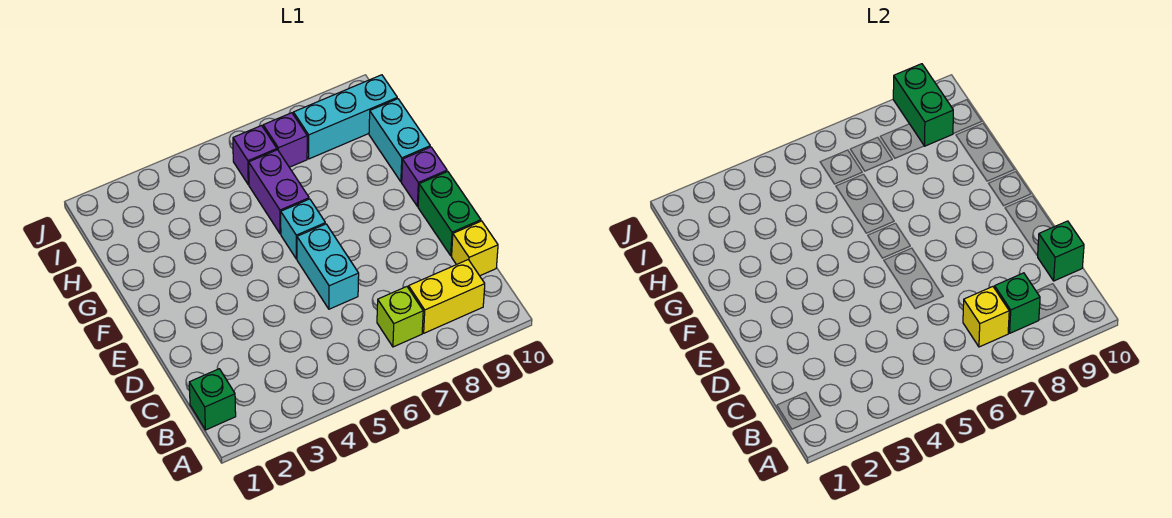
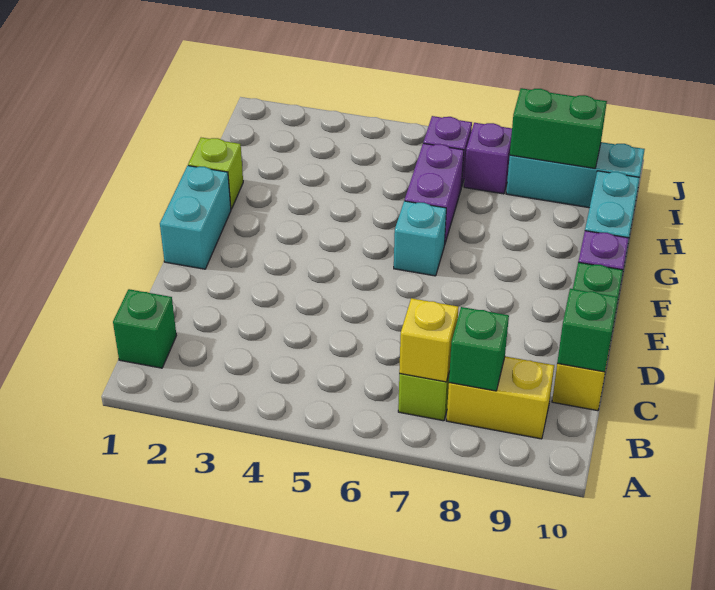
cyan 1x2 brick [297,224,359,309] -> cyan 1x2 brick moved to [160,166,231,269]
none -> lime 1x1 brick [188,138,243,209]
green 1x2 brick [893,64,953,146] -> green 1x2 brick turned to [510,88,607,168]

